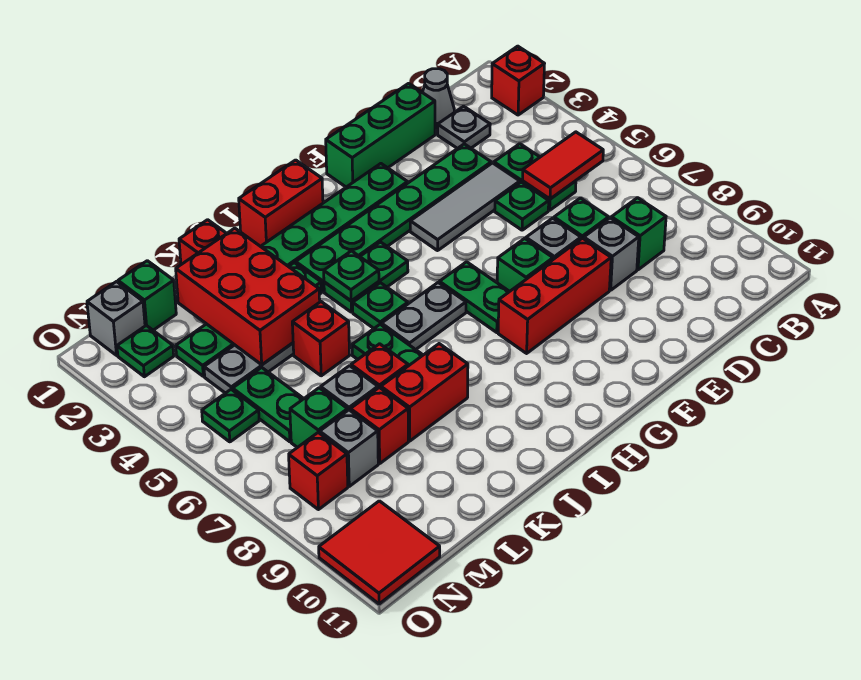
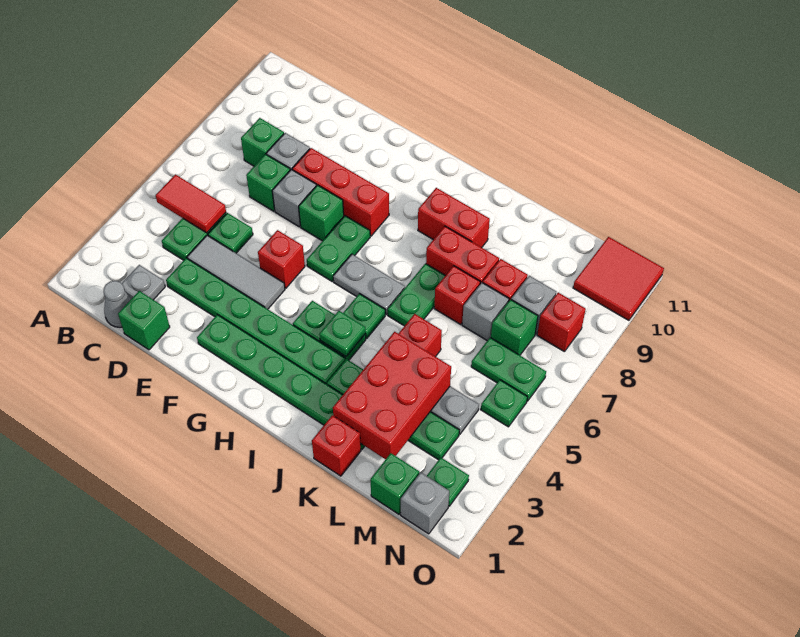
red 1x1 brick [492,46,544,115] -> red 1x1 brick moved to [258,230,305,288]
green 1x3 brick [326,84,435,187] -> green 1x1 brick [118,291,170,350]
red 1x2 brick [239,160,323,246] -> red 1x2 brick moved to [418,188,490,248]
green 1x2 plate [233,367,304,442] -> green 1x2 plate turned to [471,337,546,401]

